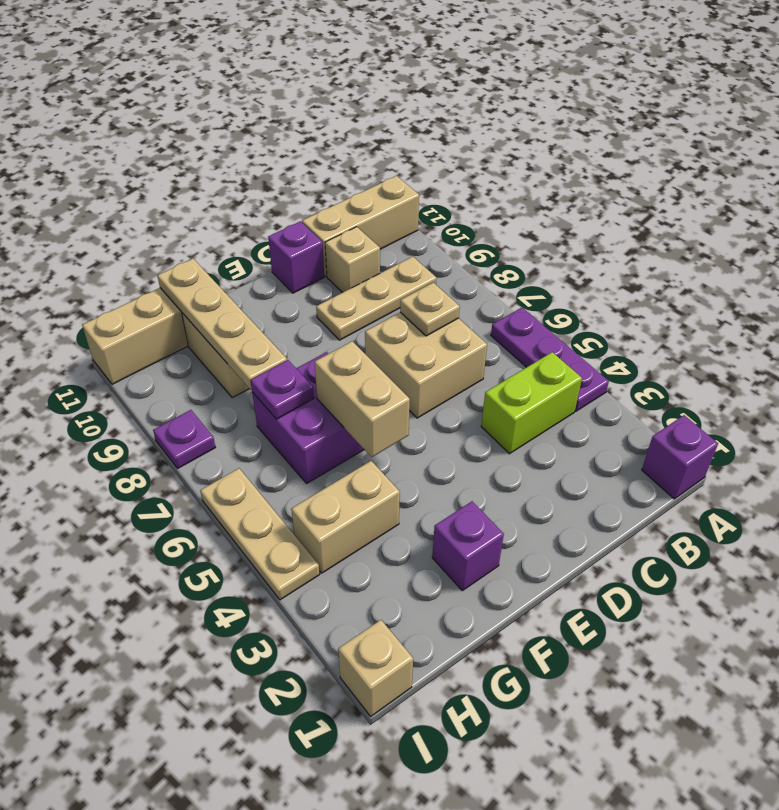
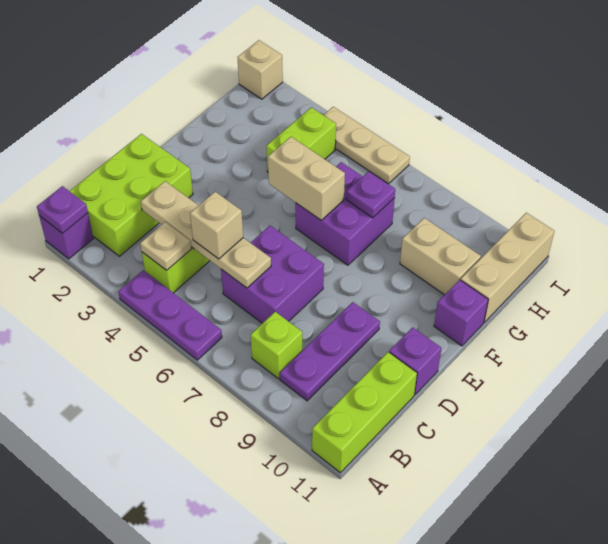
tan 1x3 brick [302,176,419,276] -> lime 1x3 brick [312,352,417,473]
none -> lime 2x3 brick [70,134,193,256]
none -> lime 1x1 brick [251,312,302,379]
tan 1x3 plate [316,257,437,340] -> purple 1x3 plate [280,302,380,401]
tan 2x2 brick [365,312,487,418] -> purple 2x2 brick [221,226,324,323]
tan 1x1 plate [400,283,460,336] -> tan 1x1 plate moved to [140,222,191,270]
tan 1x1 brick [325,227,380,293] -> tan 1x1 brick moved to [190,192,243,259]
purple 1x1 brick [432,501,504,591] -> purple 1x1 brick moved to [434,280,488,346]
tan 1x2 brick [291,461,400,573] -> lime 1x2 brick [266,107,336,172]
tan 1x4 plate [157,259,287,390] -> tan 1x4 plate moved to [141,181,271,288]
purple 1x1 plate [153,410,215,468] -> purple 1x1 plate moved to [37,186,88,233]

